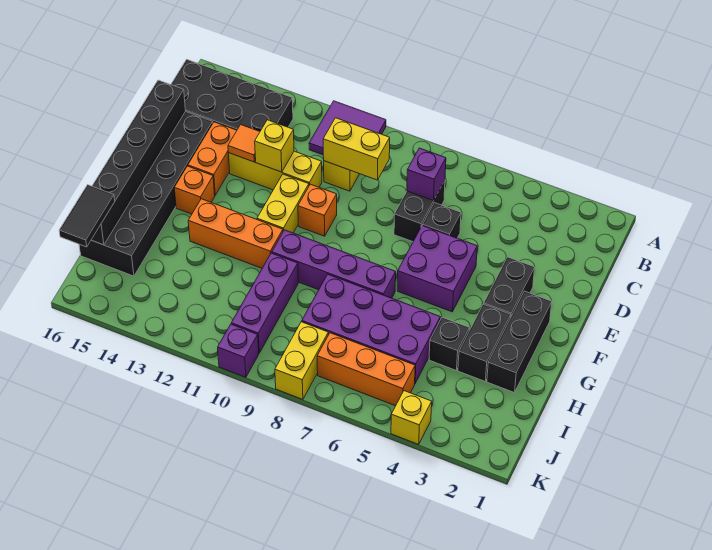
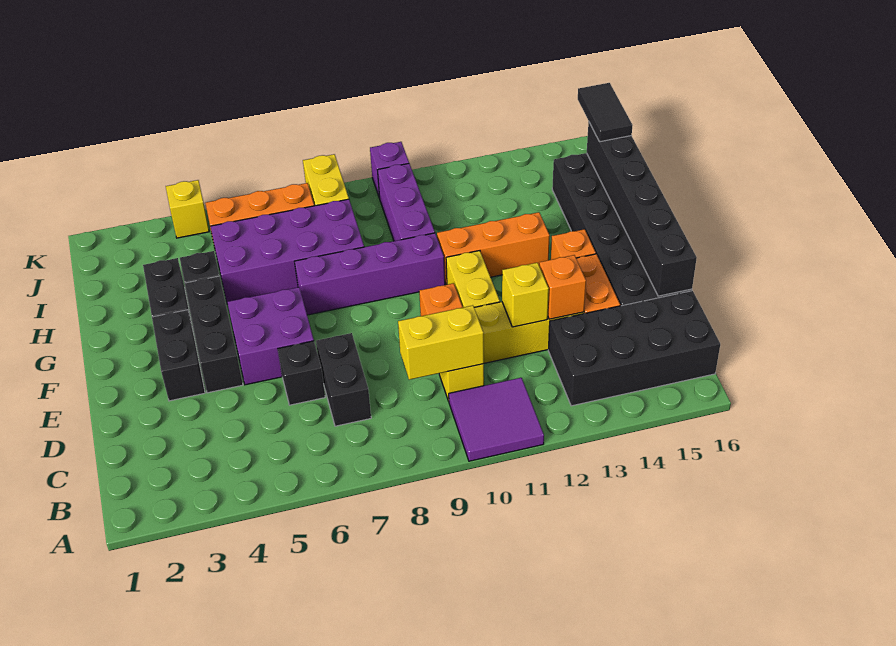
purple 1x1 brick [407,148,446,201] -> none
orange 1x1 tile [228,125,260,162] -> orange 1x1 brick [539,255,586,319]
black 1x3 brick [487,291,552,392] -> black 1x3 brick moved to [185,276,243,393]

